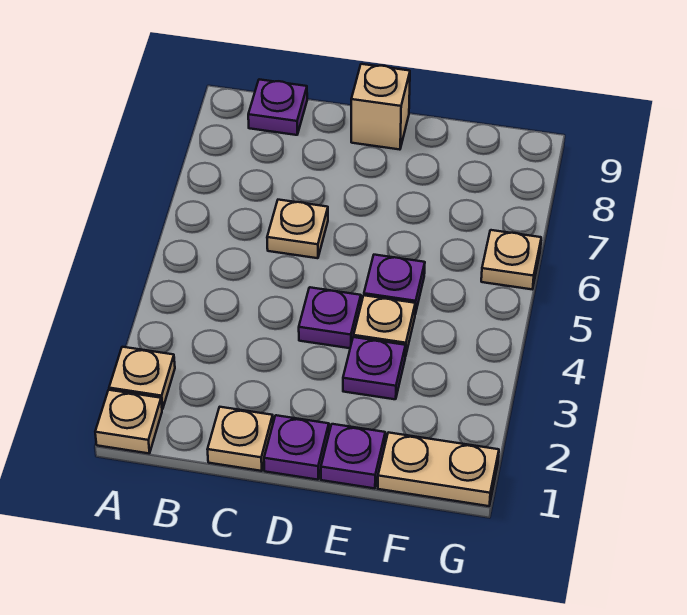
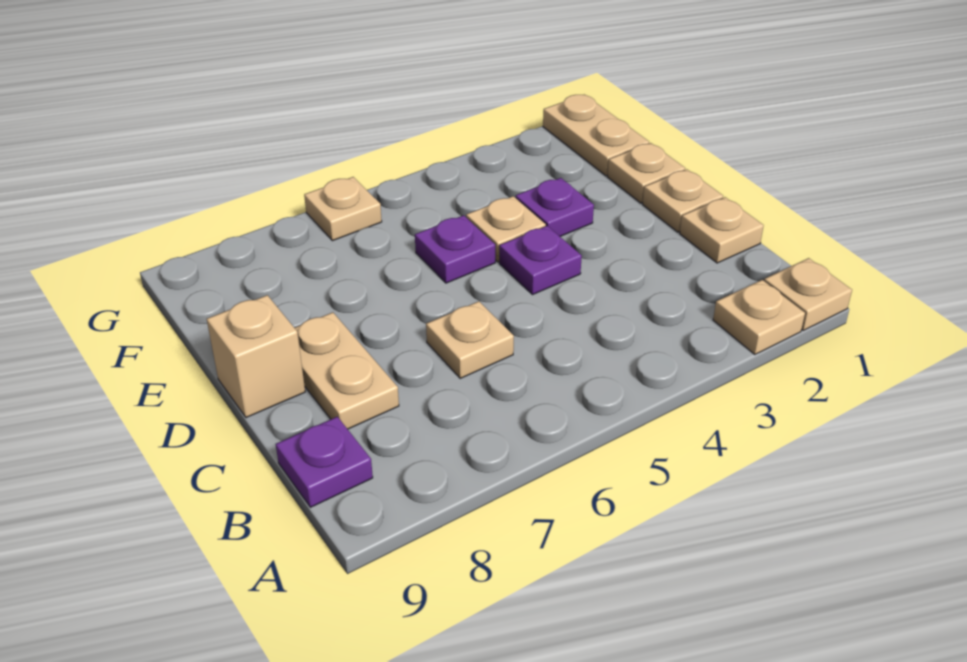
none -> tan 1x2 plate [295,312,399,429]
purple 1x1 plate [264,415,329,480] -> tan 1x1 plate [643,169,723,232]
purple 1x1 plate [321,424,385,488] -> tan 1x1 plate [608,143,685,203]

